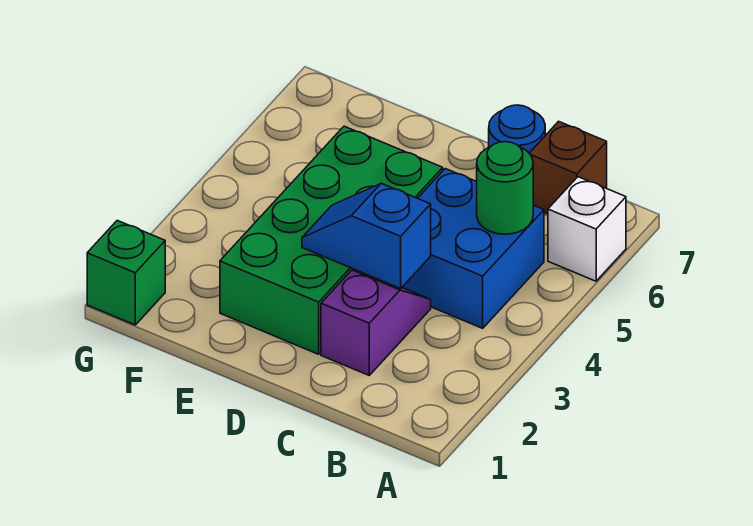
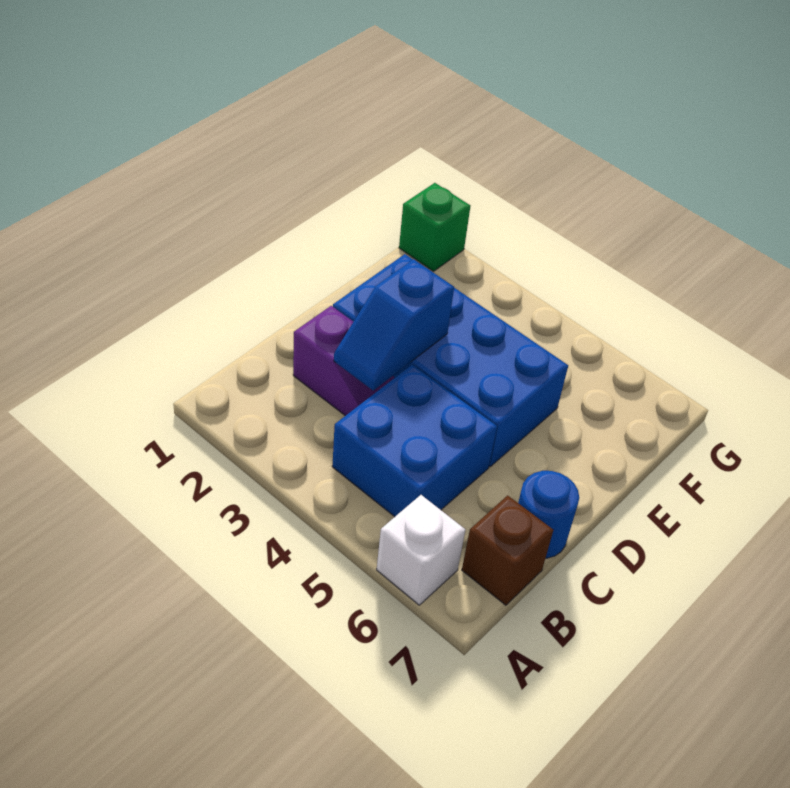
green 1x1 round brick [477,142,533,234] -> none
blue 1x2 slope [302,183,431,288] -> blue 1x2 slope turned to [334,259,454,390]
green 2x4 brick [220,126,443,354] -> blue 2x4 brick [333,254,568,467]

